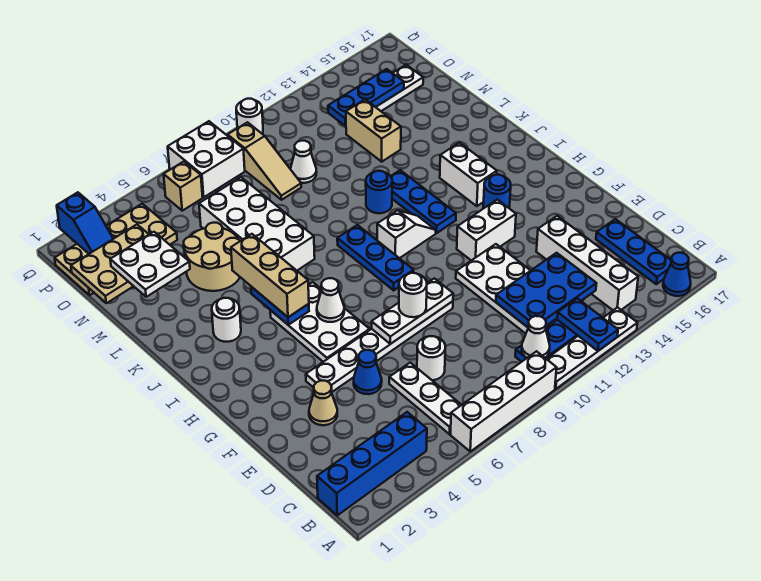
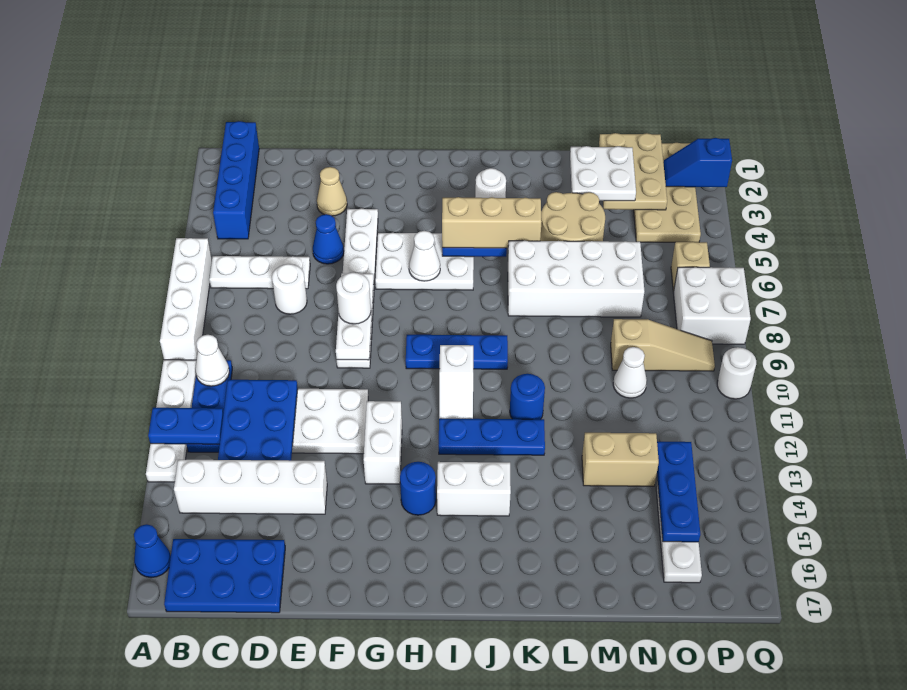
blue 1x3 plate [596,219,671,284] -> blue 2x3 plate [164,539,285,613]
tan 1x3 slope [228,122,301,200] -> tan 1x3 slope turned to [611,319,715,371]

